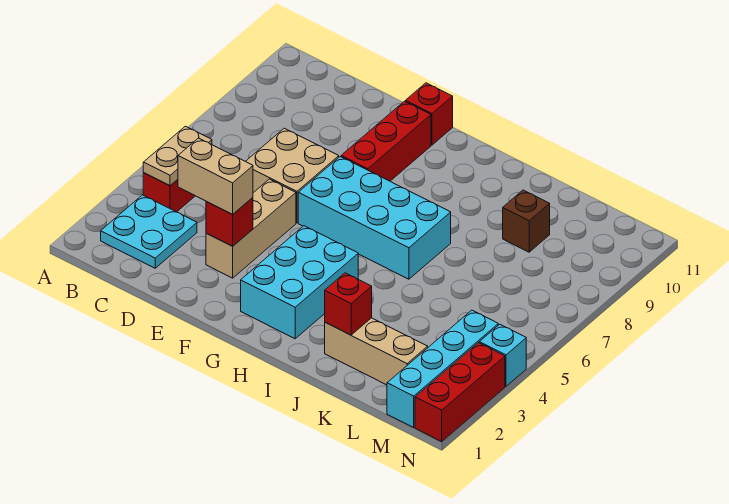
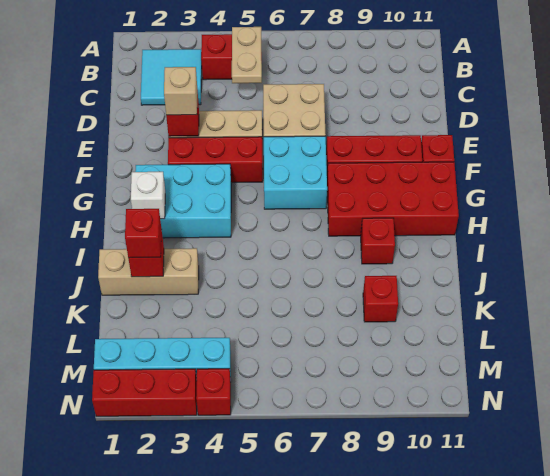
cyan 2x2 plate [101,195,197,268] -> cyan 2x2 tile [141,49,202,105]
tan 1x2 plate [143,126,212,186] -> tan 1x2 plate turned to [232,27,262,83]
tan 1x2 brick [178,138,253,214] -> tan 1x1 brick [164,67,197,115]
none -> red 1x3 brick [168,137,263,183]
cyan 2x4 brick [298,157,451,279] -> cyan 2x2 brick [264,136,327,209]
none -> red 2x4 brick [327,162,459,236]
none -> white 1x1 brick [130,172,165,219]
none -> red 1x1 brick [361,218,395,264]
tan 1x3 brick [325,318,428,385] -> tan 1x3 brick turned to [98,248,199,295]
none -> red 1x1 brick [125,209,162,258]
brown 1x1 brick [503,190,550,252] -> red 1x1 brick [363,276,398,322]
cyan 1x1 brick [479,324,526,386] -> red 1x1 brick [196,369,231,415]

